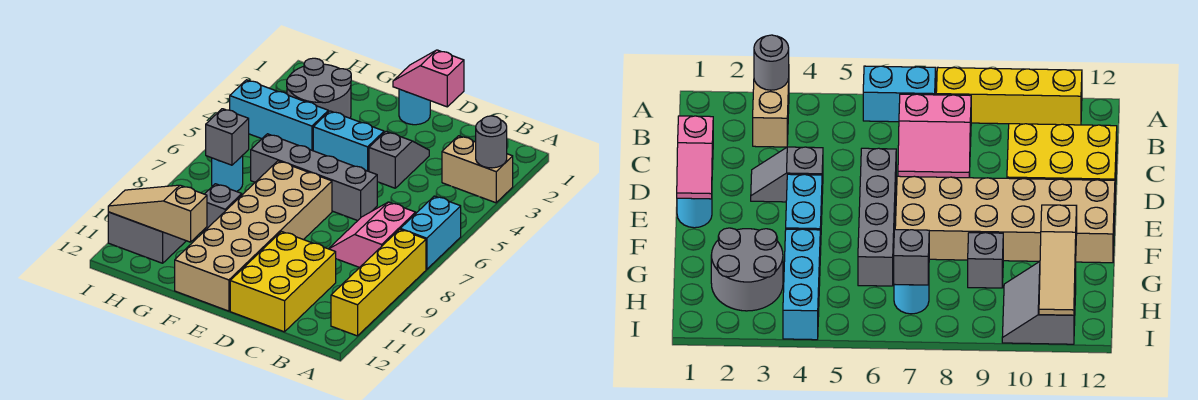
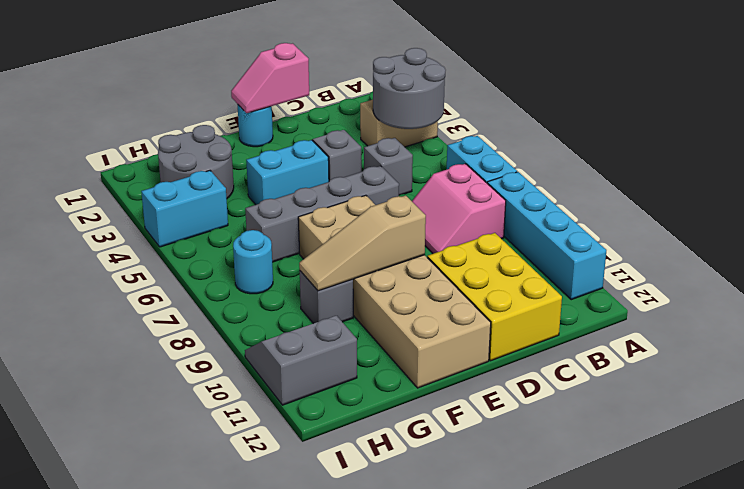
grey 1x1 round brick [476,116,507,168] -> grey 2x2 round brick [373,48,446,129]
yellow 1x4 brick [331,229,426,336] -> cyan 1x4 brick [487,172,606,300]
cyan 1x3 brick [230,80,328,151] -> cyan 1x2 brick [141,171,228,247]
tan 1x3 slope [108,185,207,242] -> tan 1x3 slope moved to [299,196,426,291]
grey 1x1 brick [206,109,249,165] -> grey 1x1 brick moved to [364,138,413,195]

